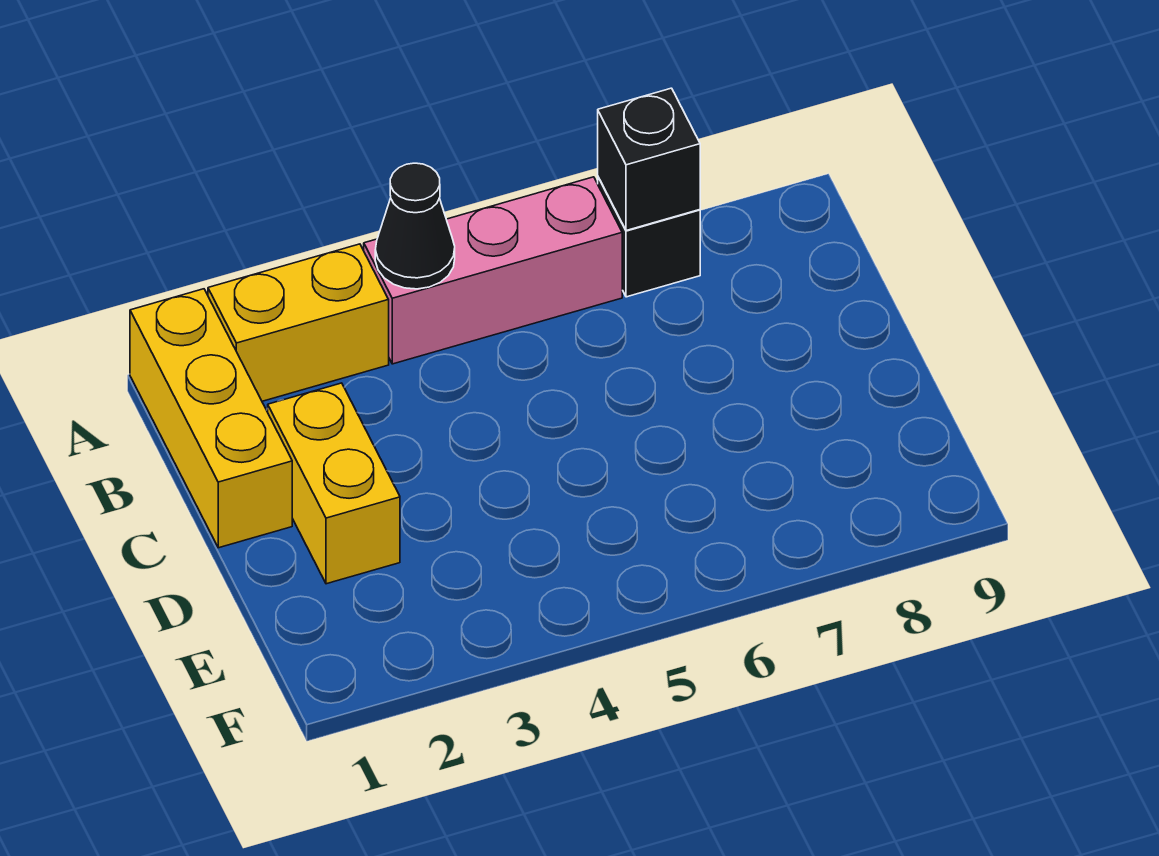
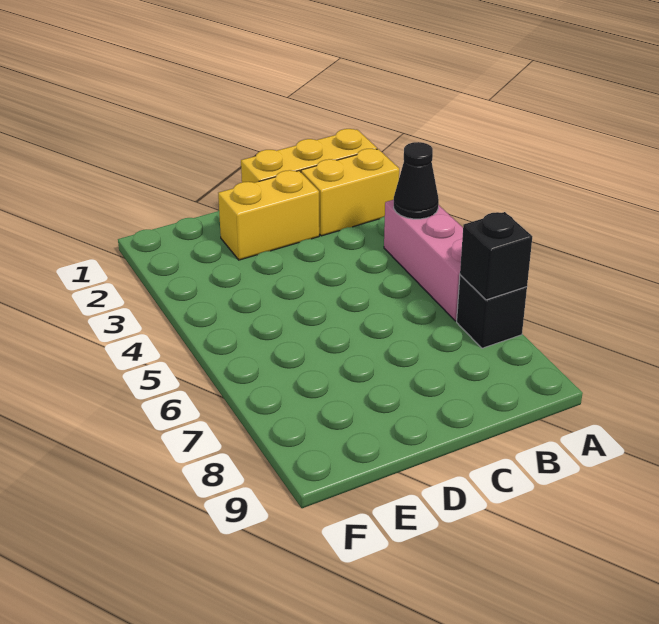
yellow 1x2 brick [208,244,389,401] -> yellow 1x2 brick turned to [301,149,399,236]

